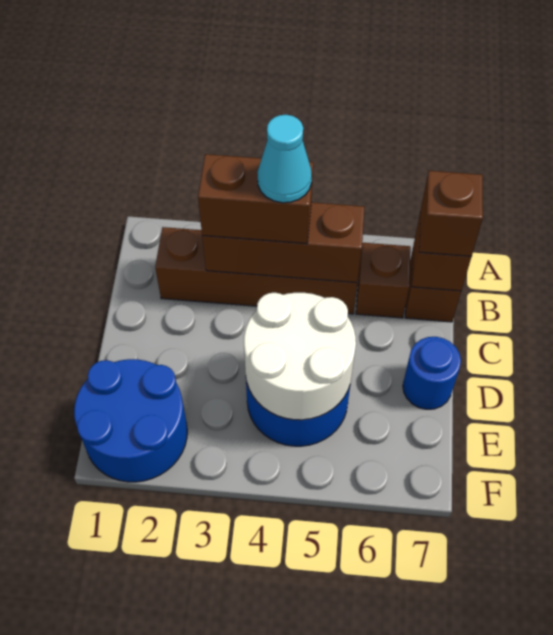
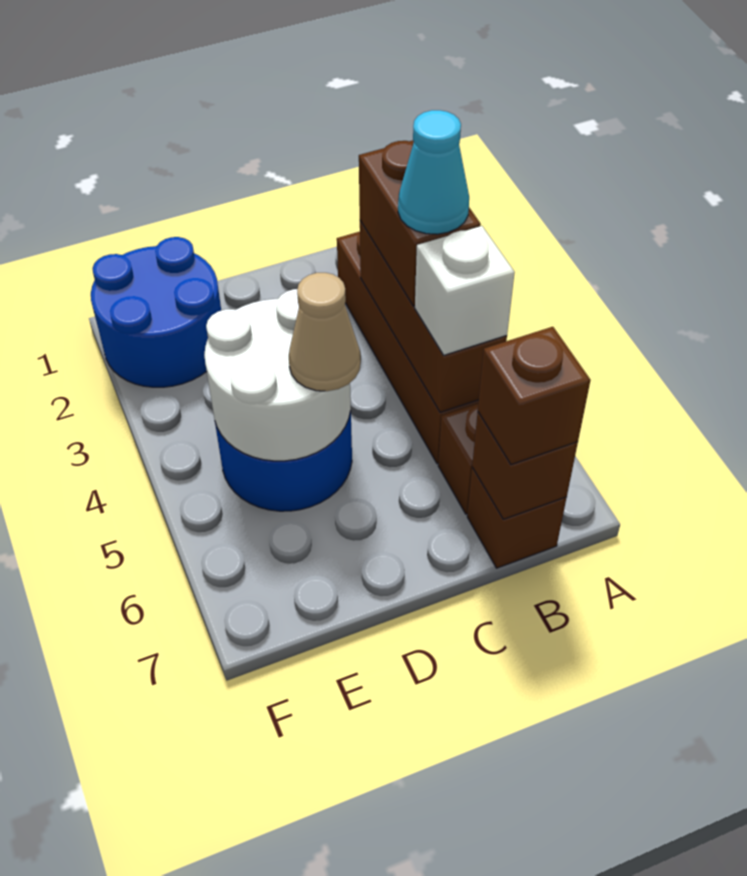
none -> white 1x1 brick [415,226,515,355]
none -> tan 1x1 cone [289,273,361,391]
blue 1x1 round brick [403,337,461,409] -> none

